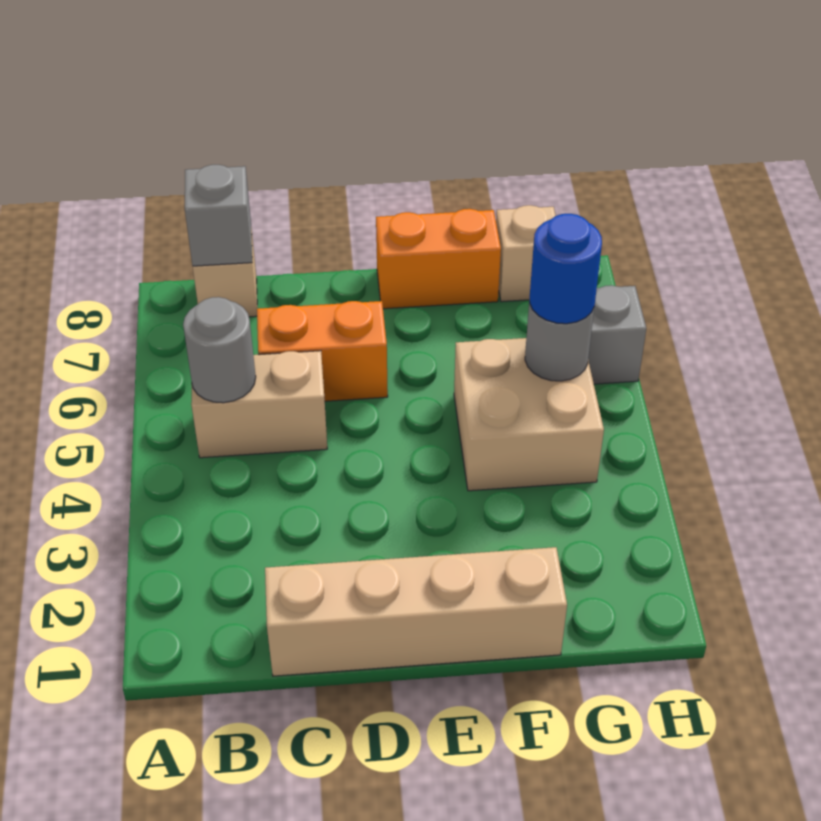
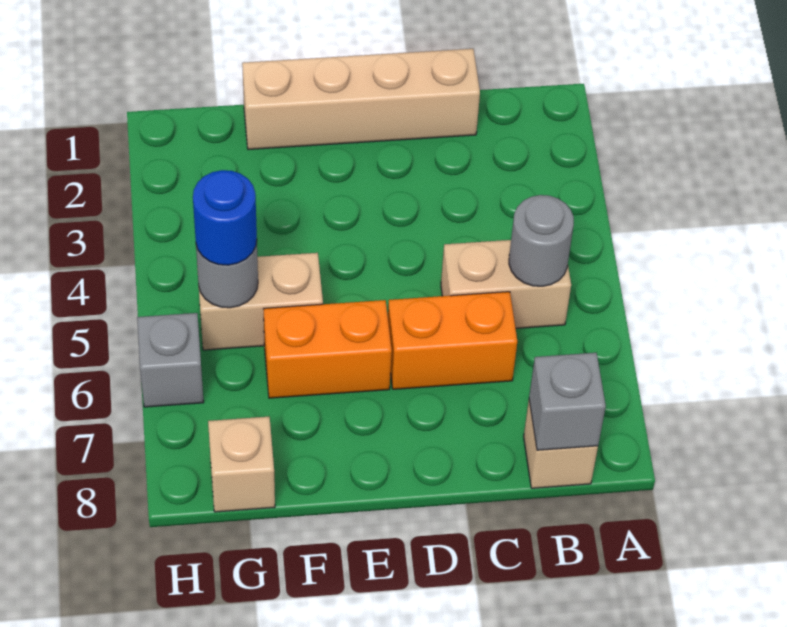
orange 1x2 brick [376,209,501,309] -> orange 1x2 brick moved to [264,300,392,398]
tan 2x2 brick [454,338,604,491] -> tan 1x2 brick [198,253,323,350]

